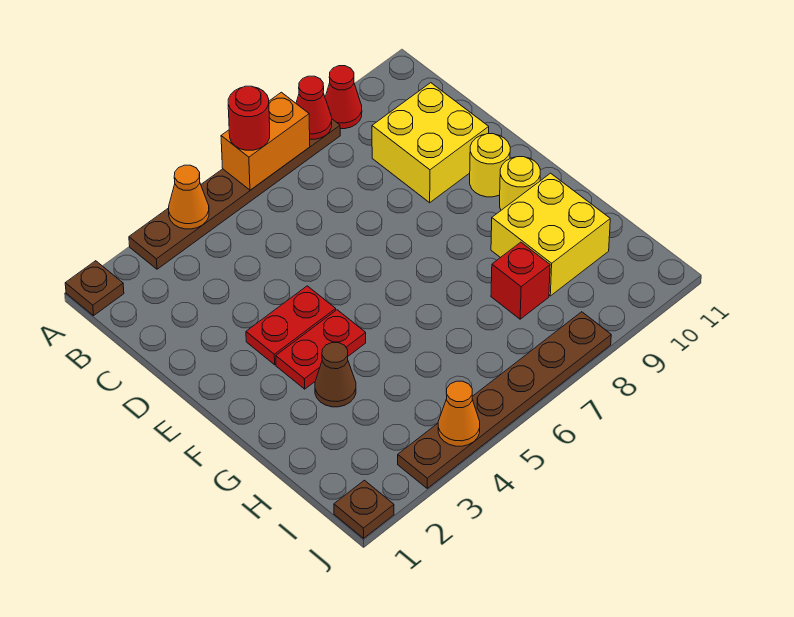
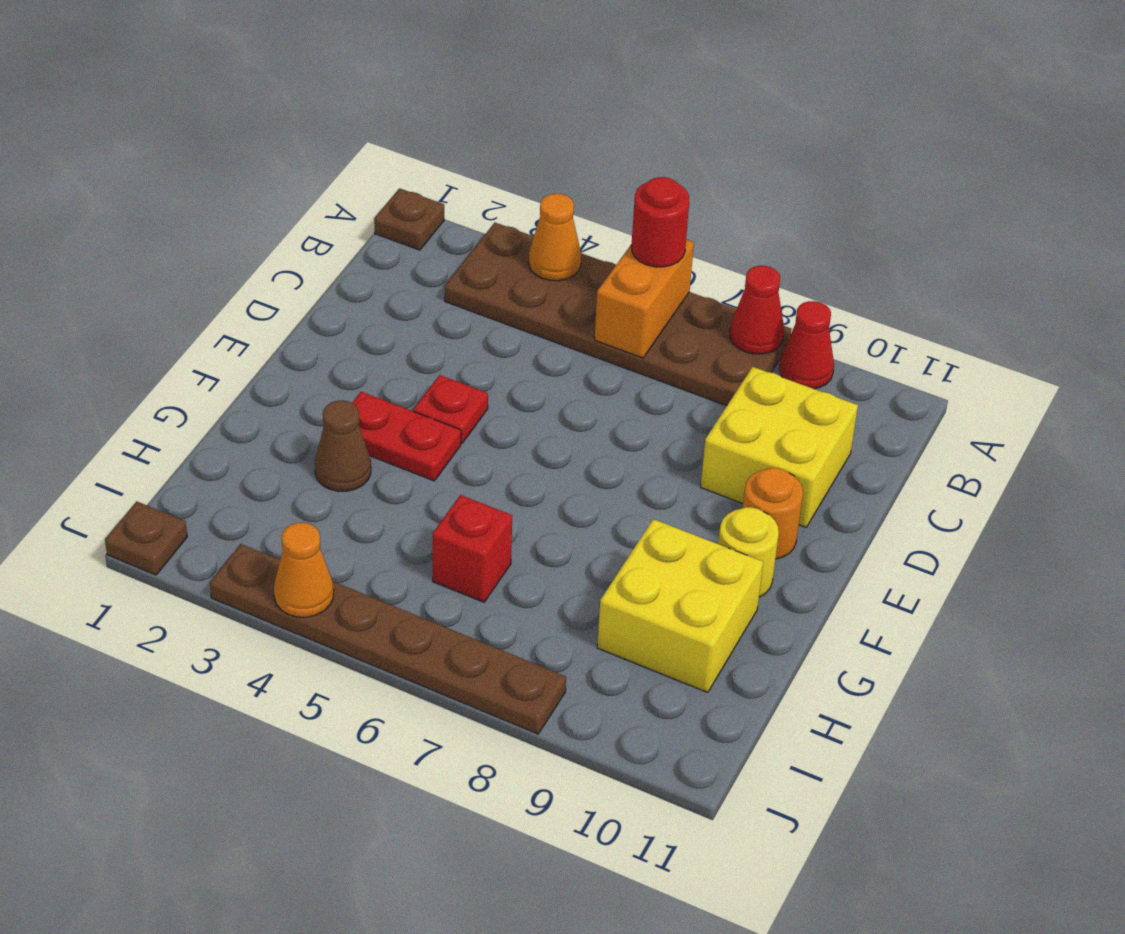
brown 1x6 plate [129,119,340,269] -> brown 2x6 plate [445,223,792,406]
orange 1x2 brick [221,92,310,190] -> orange 1x2 brick turned to [595,240,694,358]
red 1x2 plate [246,286,336,365] -> red 1x1 plate [413,375,488,443]
yellow 1x1 round brick [470,134,510,197] -> orange 1x1 round brick [743,468,803,559]
red 1x1 brick [491,242,550,319] -> red 1x1 brick moved to [433,495,512,602]

